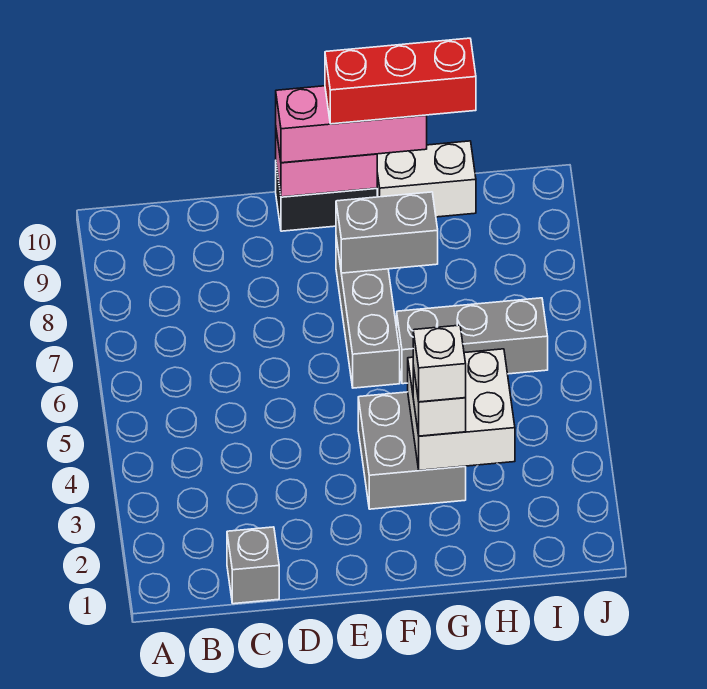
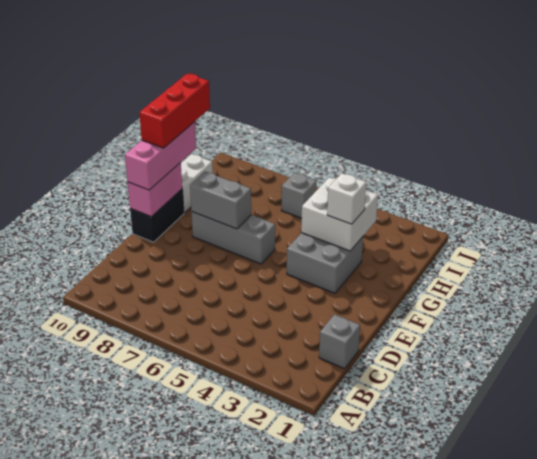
grey 1x2 brick [336,192,438,273] -> grey 1x2 brick turned to [190,172,251,229]
white 1x1 brick [413,325,466,402] -> none
grey 1x3 brick [397,298,548,384] -> grey 1x1 brick [281,173,317,218]

